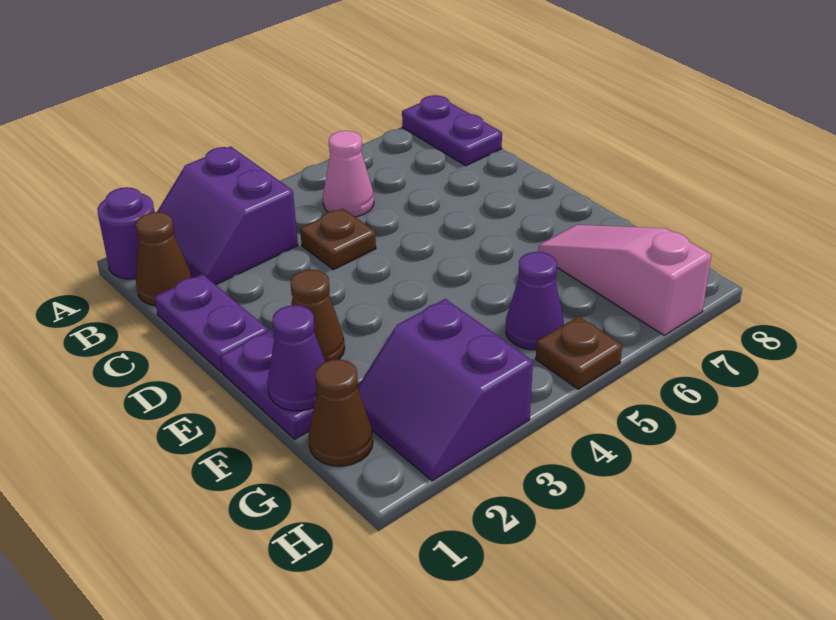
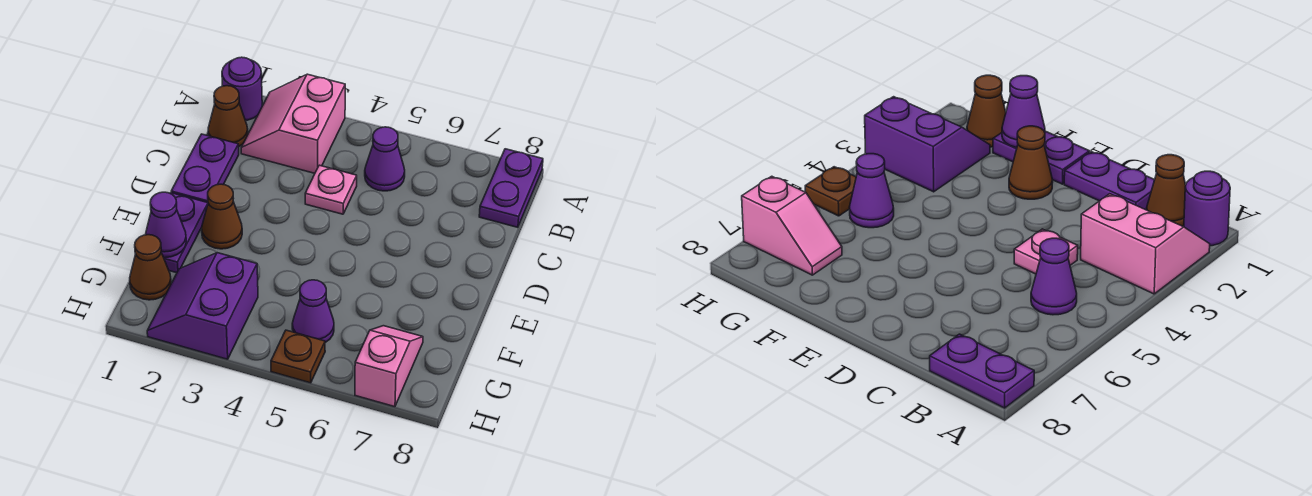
purple 2x2 slope [157,146,298,285] -> pink 2x2 slope [241,74,345,173]
pink 1x1 cone [323,131,374,217] -> purple 1x1 cone [365,127,405,191]
brown 1x1 plate [300,209,376,270] -> pink 1x1 plate [305,165,357,214]
pink 1x3 slope [538,225,711,335] -> pink 1x2 slope [355,326,423,407]

